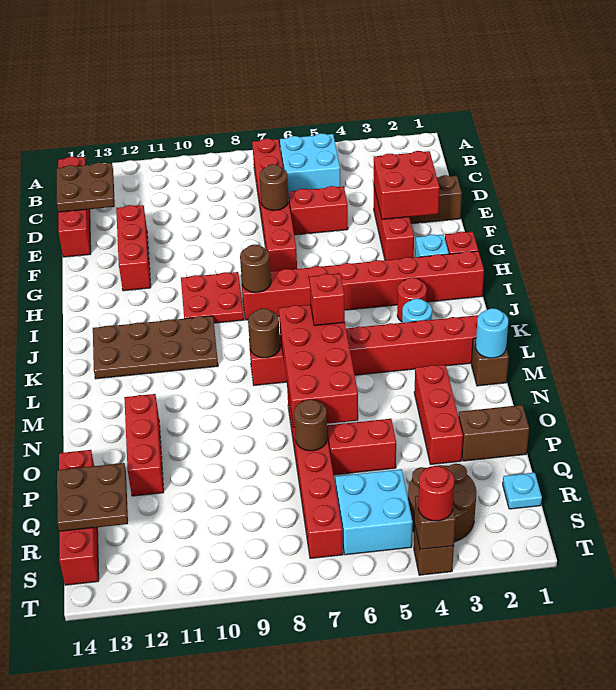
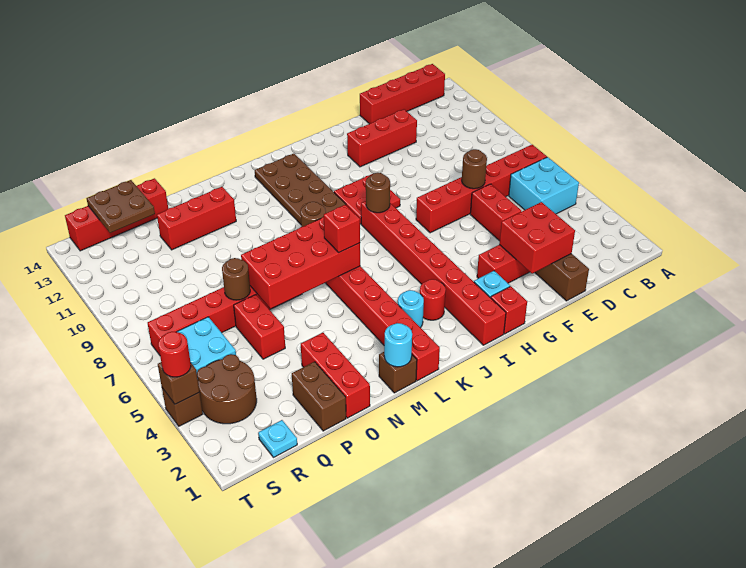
brown 2x2 plate [57,163,115,212] -> none
red 1x3 brick [414,364,463,465] -> red 1x3 brick turned to [301,333,370,418]

